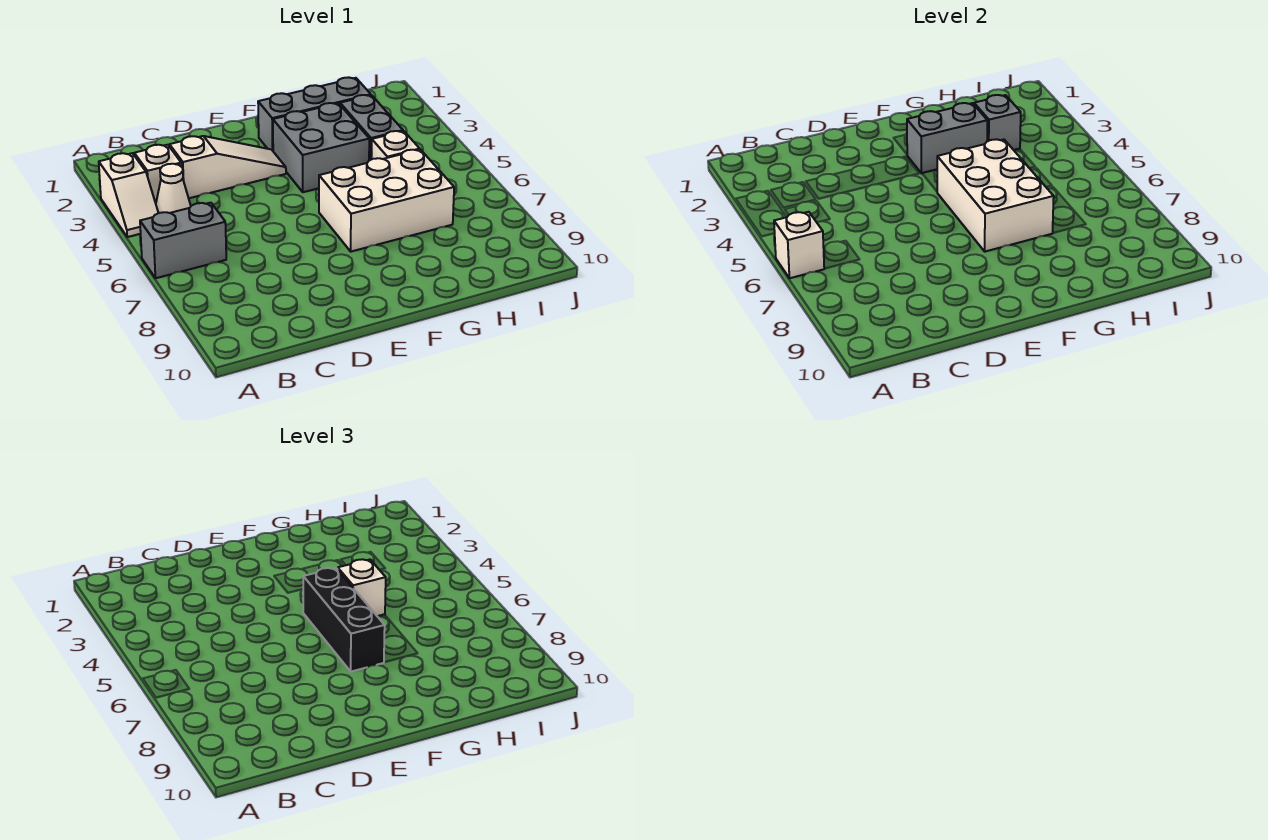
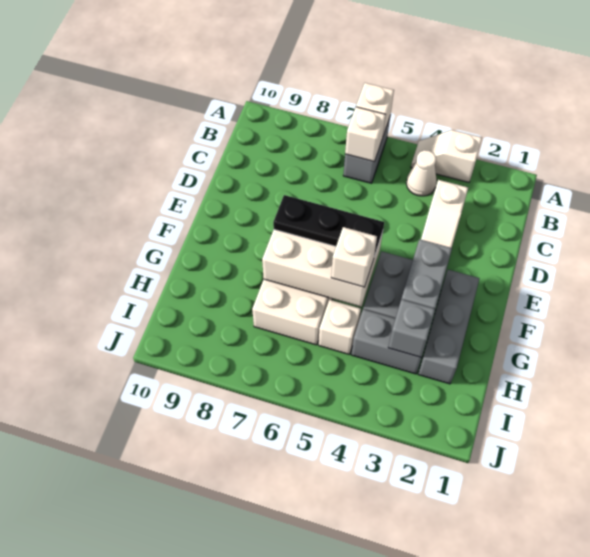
white 1x1 brick [134,145,181,203] -> white 1x1 brick moved to [345,107,386,162]
black 1x3 brick [303,568,385,672] -> black 1x3 plate [273,195,384,255]

